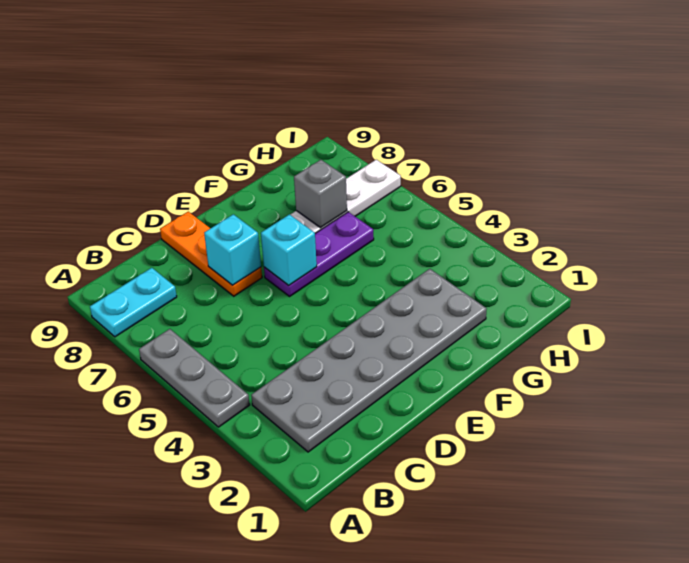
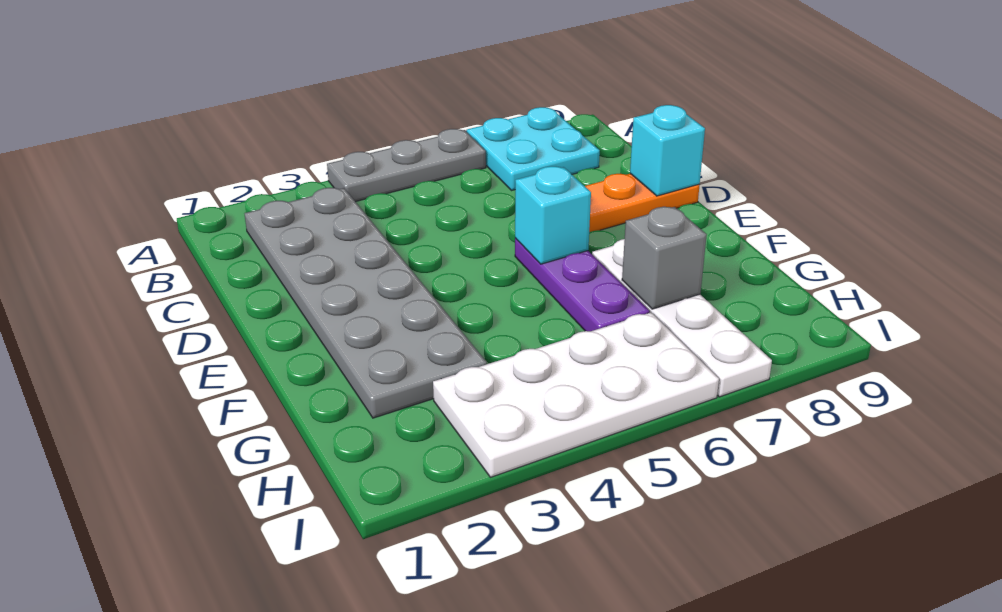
cyan 1x2 plate [90,268,177,337] -> cyan 2x2 plate [467,107,600,191]
cyan 1x1 brick [204,214,261,285] -> cyan 1x1 brick moved to [630,105,705,196]
none -> white 2x4 plate [433,312,719,477]

